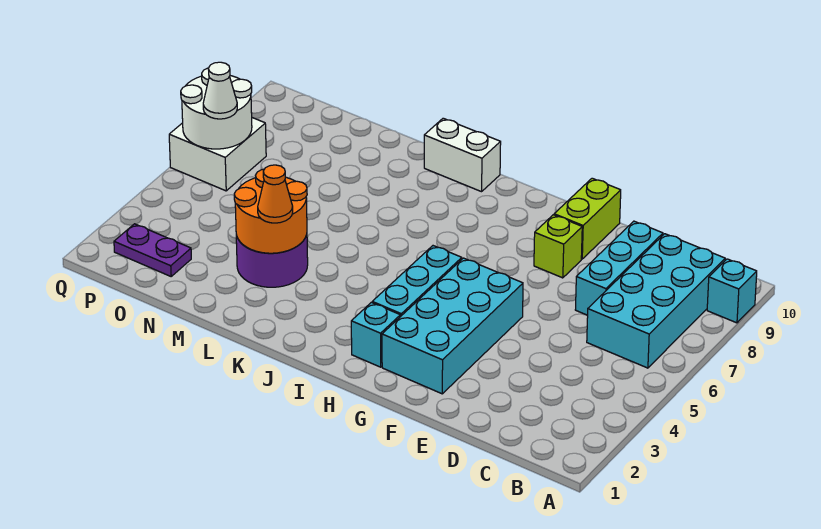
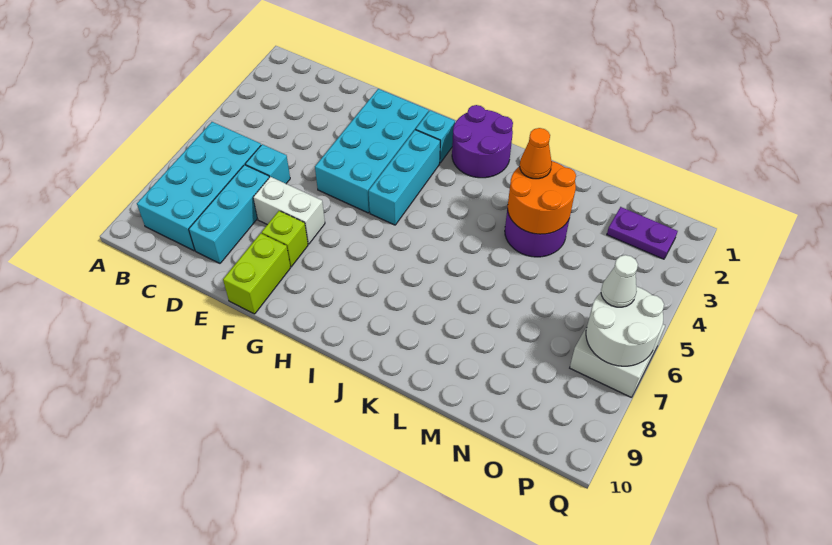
cyan 1x1 brick [707,259,757,323] -> cyan 1x1 brick moved to [245,144,290,184]
none -> purple 2x2 round brick [452,105,513,178]
white 1x2 brick [424,118,501,192] -> white 1x2 brick moved to [253,177,325,244]

